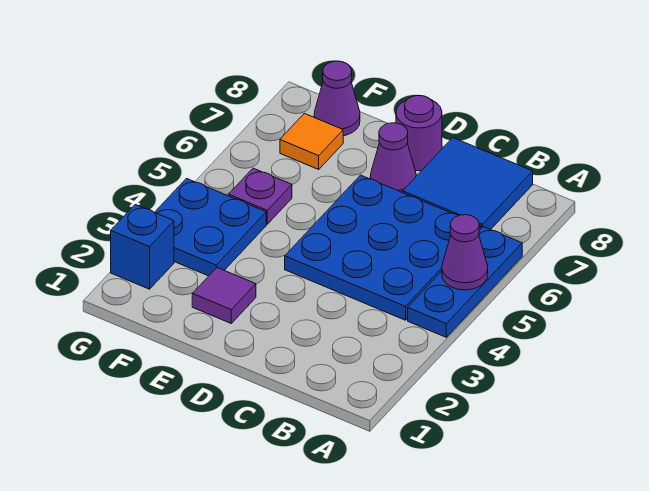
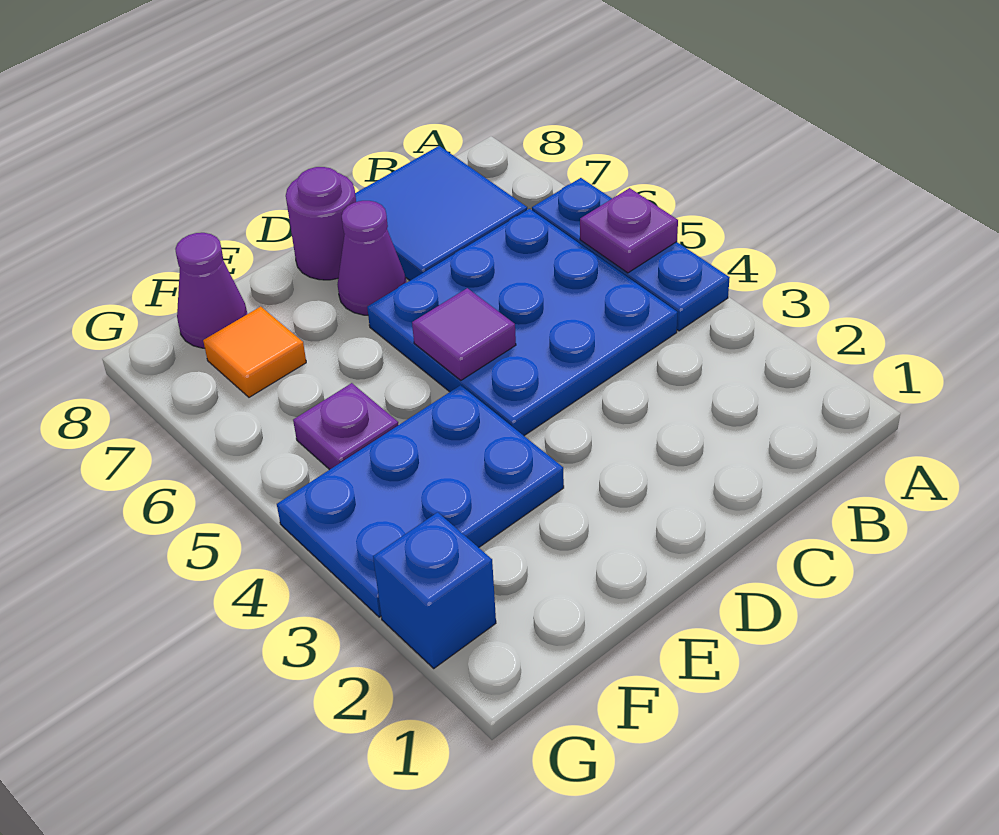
purple 1x1 cone [442,215,488,290] -> purple 1x1 plate [580,188,678,273]
purple 1x1 tile [192,268,256,323] -> purple 1x1 tile moved to [412,288,516,380]
blue 2x2 plate [155,179,266,276] -> blue 2x3 plate [277,385,564,617]

